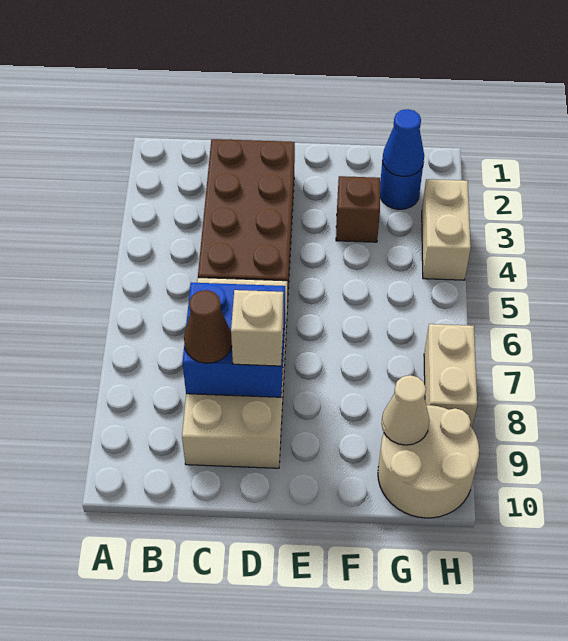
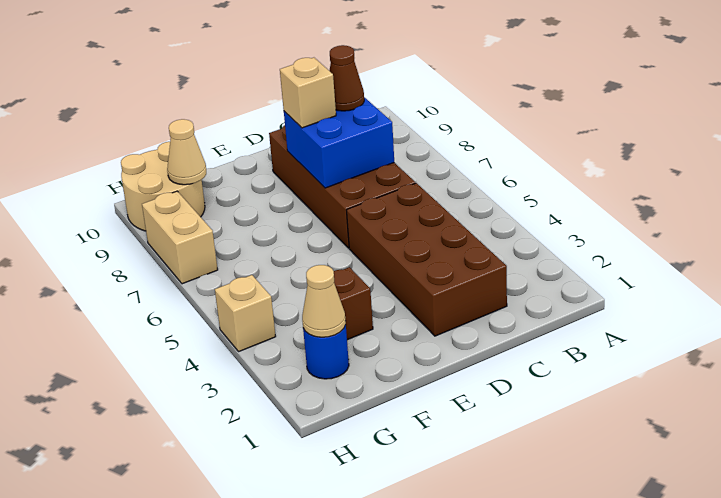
tan 2x4 brick [182,278,287,468] -> brown 2x4 brick [269,125,415,248]
blue 1x1 cone [382,109,424,176] -> tan 1x1 cone [302,265,346,337]
tan 1x2 brick [422,179,471,280] -> tan 1x1 brick [215,275,276,351]

